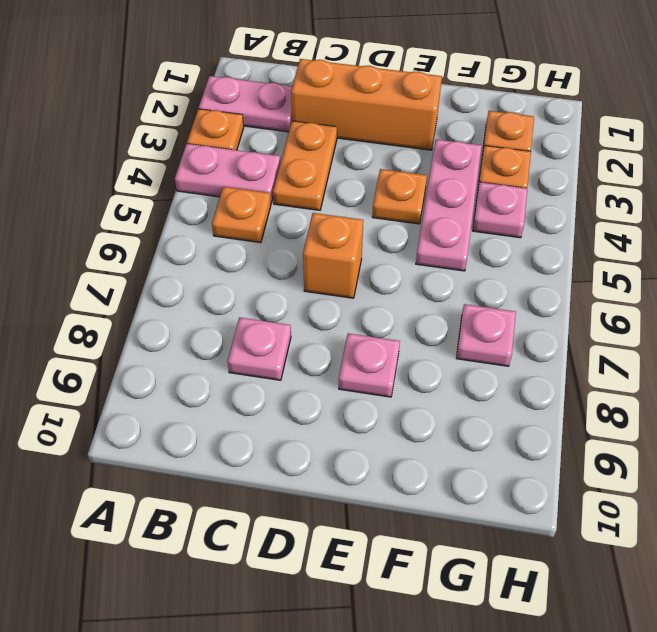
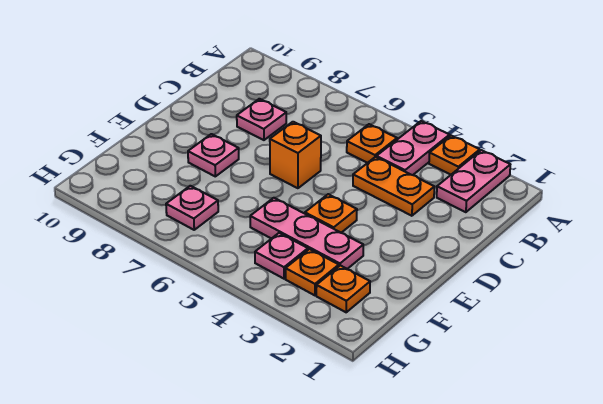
orange 1x3 brick [291,59,442,150] -> none

